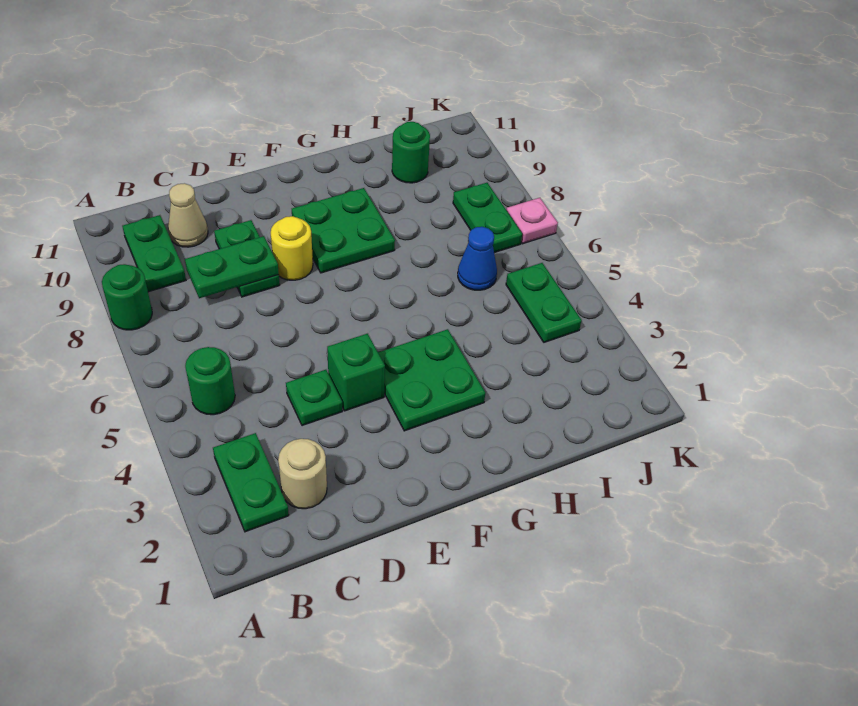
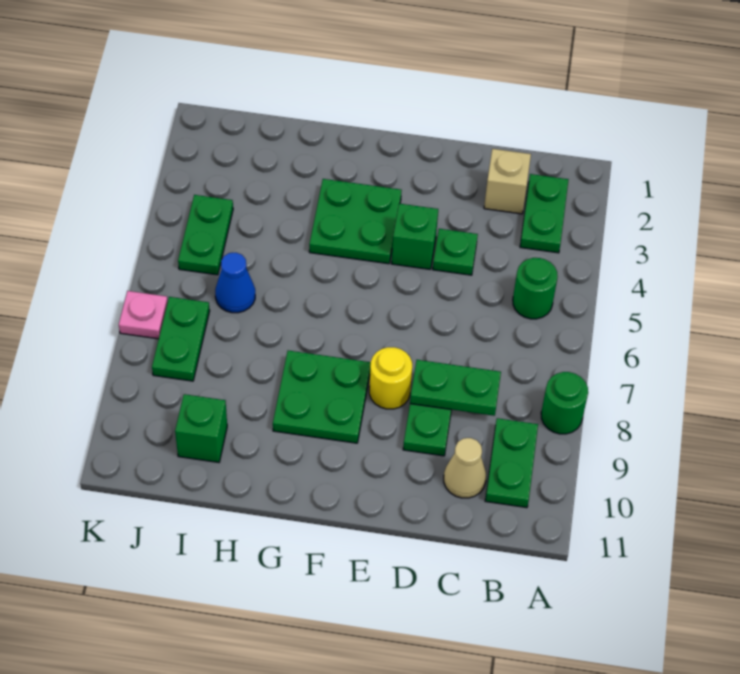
tan 1x1 round brick [278,439,327,509] -> tan 1x1 brick [484,149,531,214]
green 1x1 round brick [392,122,430,183] -> green 1x1 brick [175,394,227,462]

